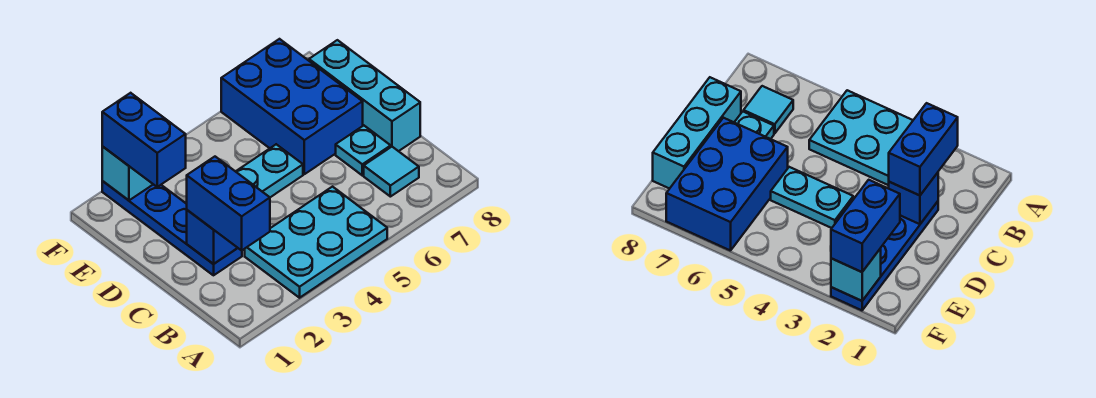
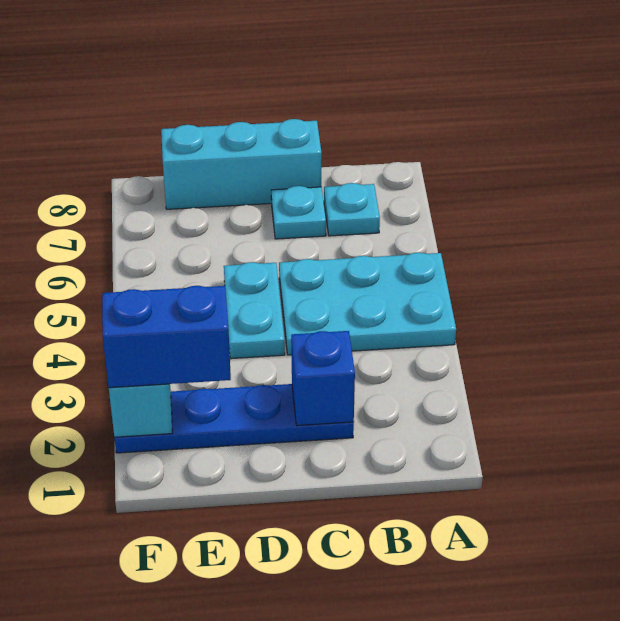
cyan 2x3 plate [245,187,387,298] -> cyan 2x3 plate turned to [279,253,456,355]
blue 1x2 brick [187,157,270,250] -> none
cyan 1x1 tile [364,147,419,197] -> cyan 1x1 plate [324,183,380,236]
blue 2x3 brick [221,39,363,174] -> none

